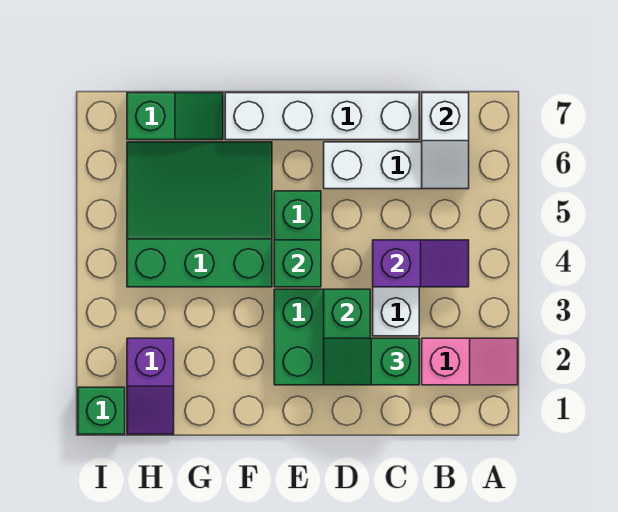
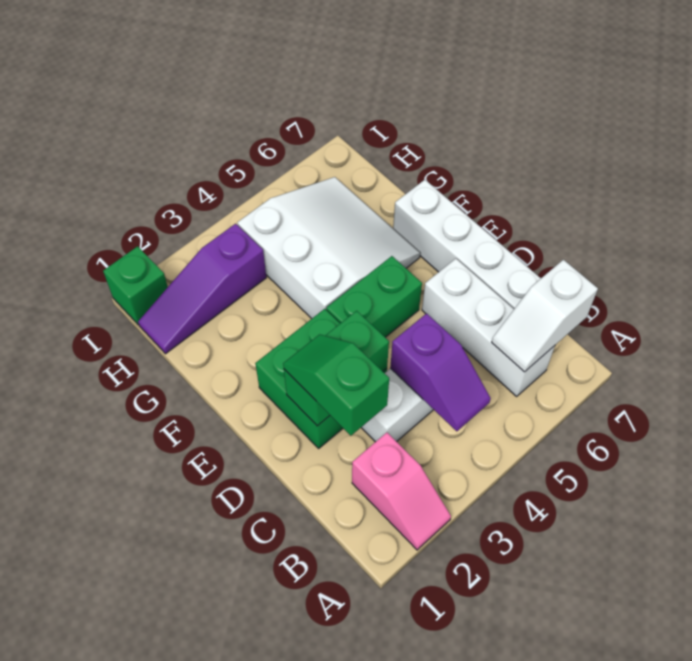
green 1x1 brick [274,240,321,287] -> none
green 3x3 slope [127,142,272,287] -> white 3x3 slope [237,177,420,319]
green 1x2 slope [127,93,223,140] -> none
purple 1x2 slope [127,338,174,434] -> purple 1x3 slope [138,224,266,354]

